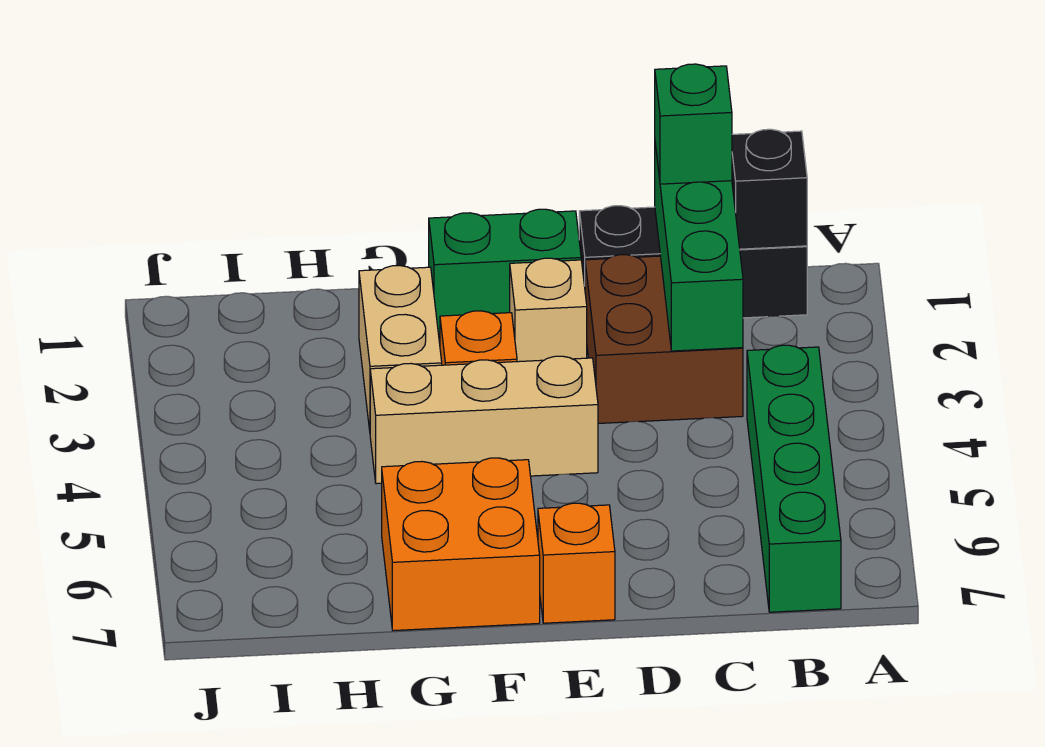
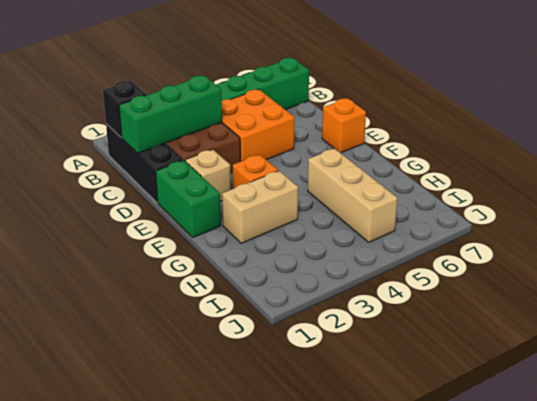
green 1x1 brick [655,64,732,184] -> none
tan 1x3 brick [370,356,598,484] -> tan 1x3 brick moved to [308,148,397,242]
orange 2x2 brick [382,458,540,631] -> orange 2x2 brick moved to [222,89,295,162]

